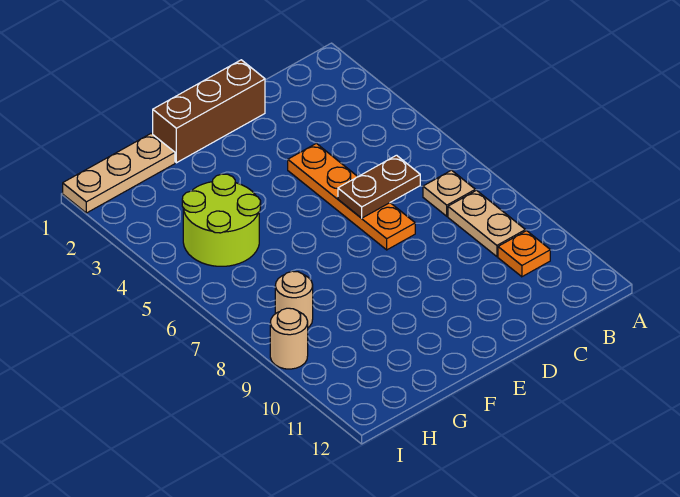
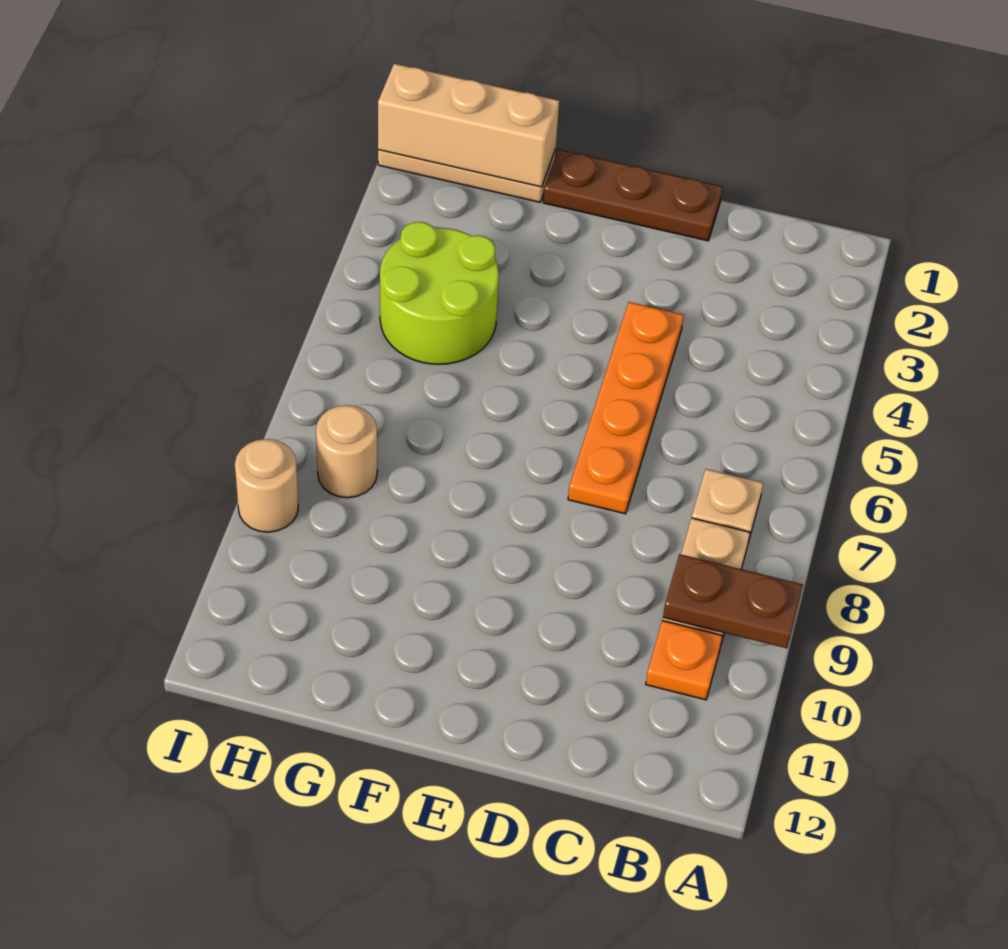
brown 1x2 plate [338,155,420,218] -> brown 1x2 plate moved to [663,554,803,648]
brown 1x3 brick [153,60,265,163] -> brown 1x3 plate [543,149,723,241]
none -> tan 1x3 brick [378,64,559,187]

